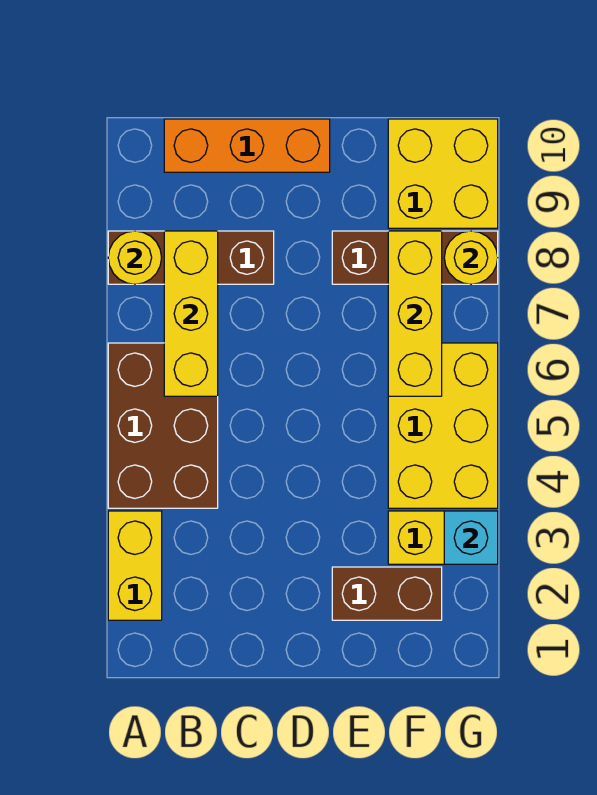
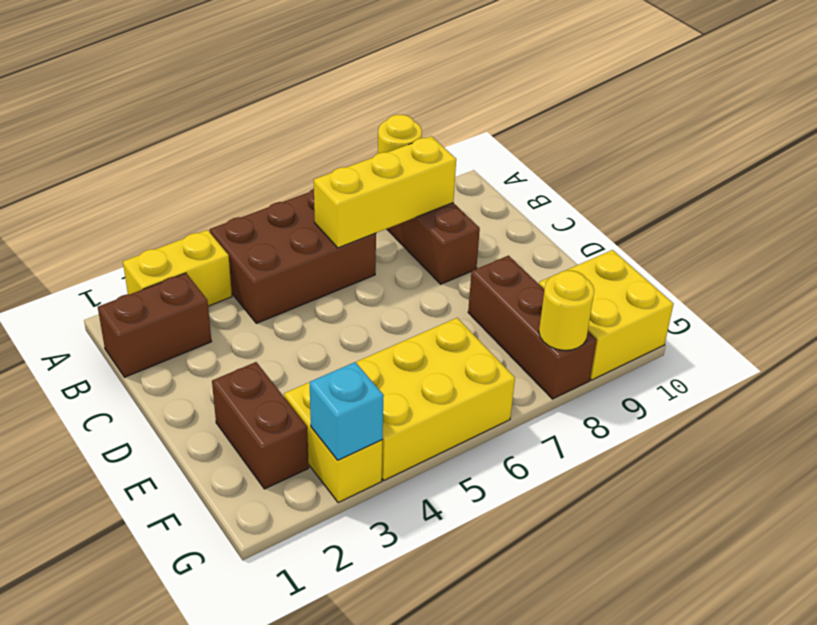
none -> brown 1x2 brick [98,273,212,377]
orange 1x3 brick [164,119,330,172] -> none
yellow 1x3 brick [388,231,442,396] -> none

